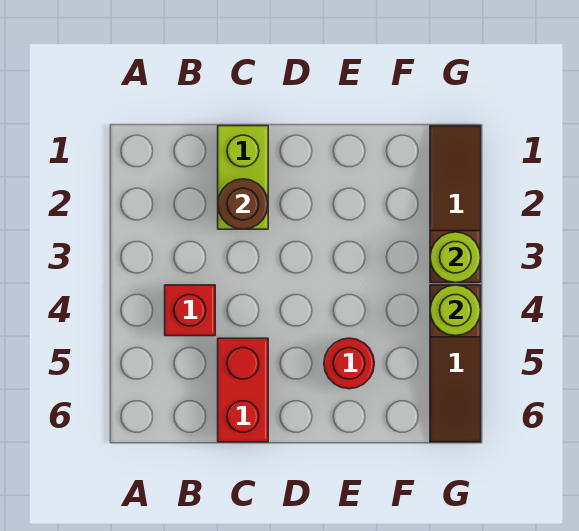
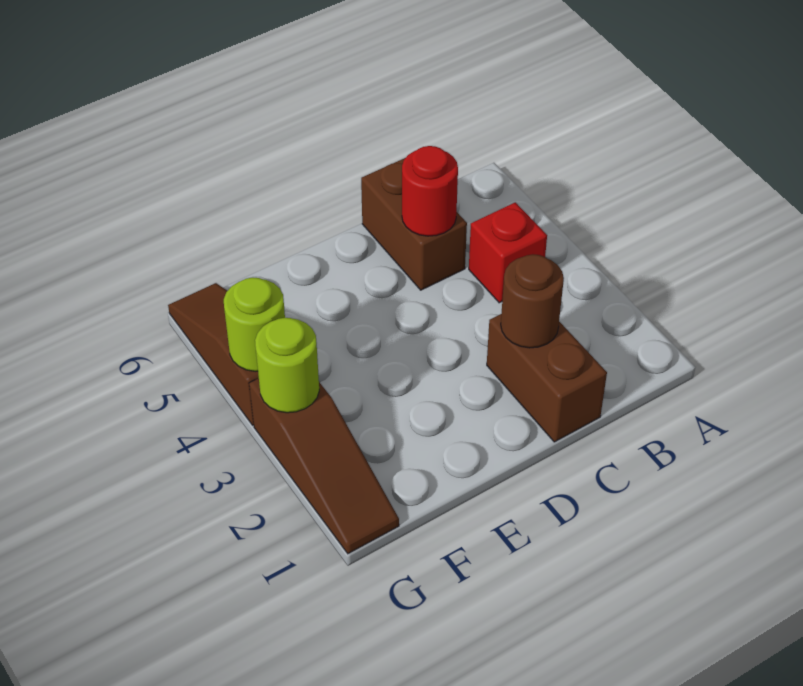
lime 1x2 brick [218,126,268,229] -> brown 1x2 brick [487,314,607,442]
red 1x2 brick [218,338,268,442] -> brown 1x2 brick [361,158,467,290]
red 1x1 round brick [324,338,374,389] -> red 1x1 round brick moved to [402,146,458,236]

